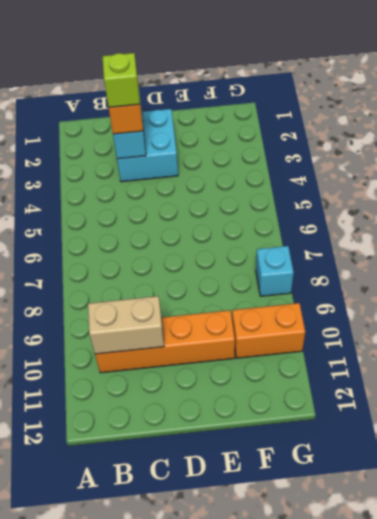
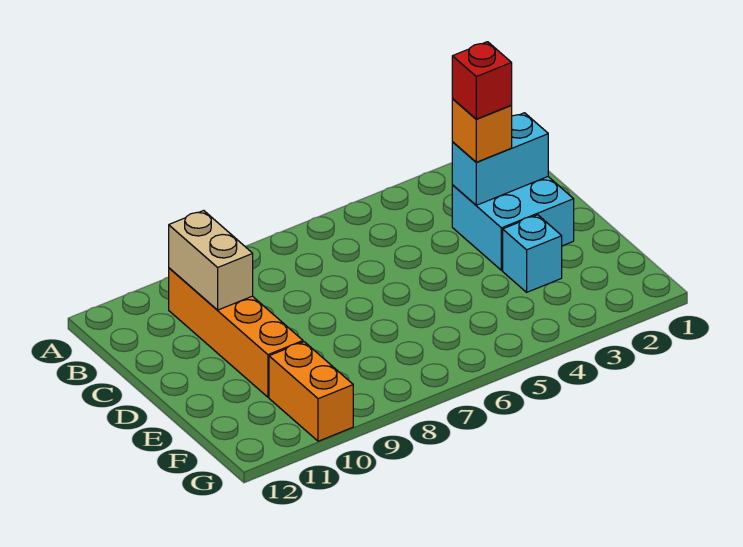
lime 1x1 brick [102,53,140,107] -> red 1x1 brick [452,42,512,119]
cyan 1x1 brick [256,246,294,296] -> cyan 1x1 brick moved to [503,215,562,292]

